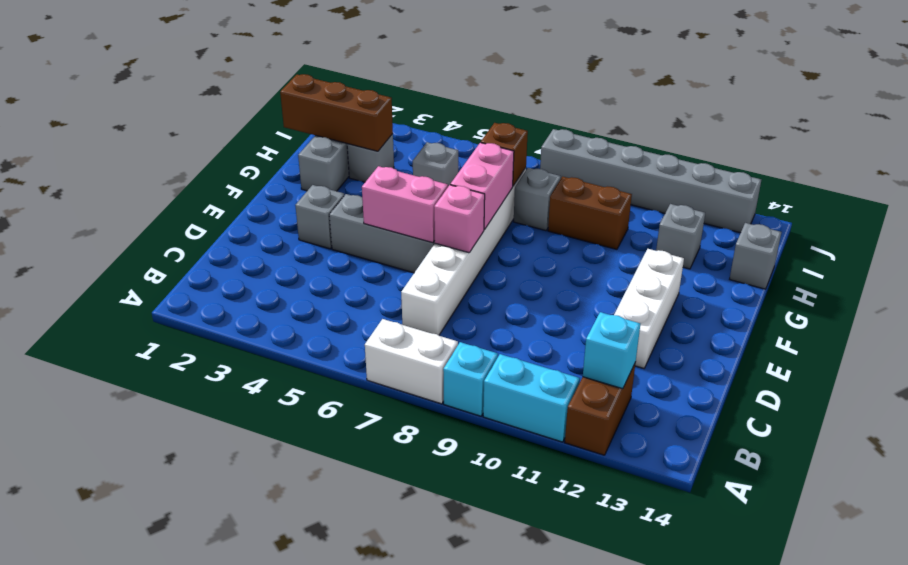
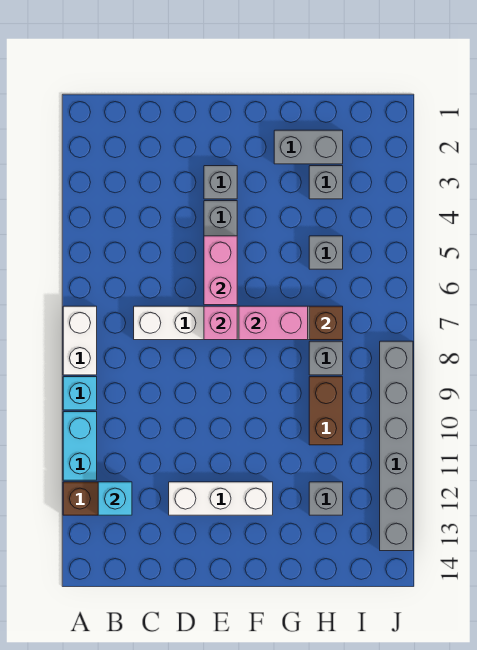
brown 1x3 brick [280,74,393,151] -> none
grey 1x1 brick [730,223,781,289] -> none

